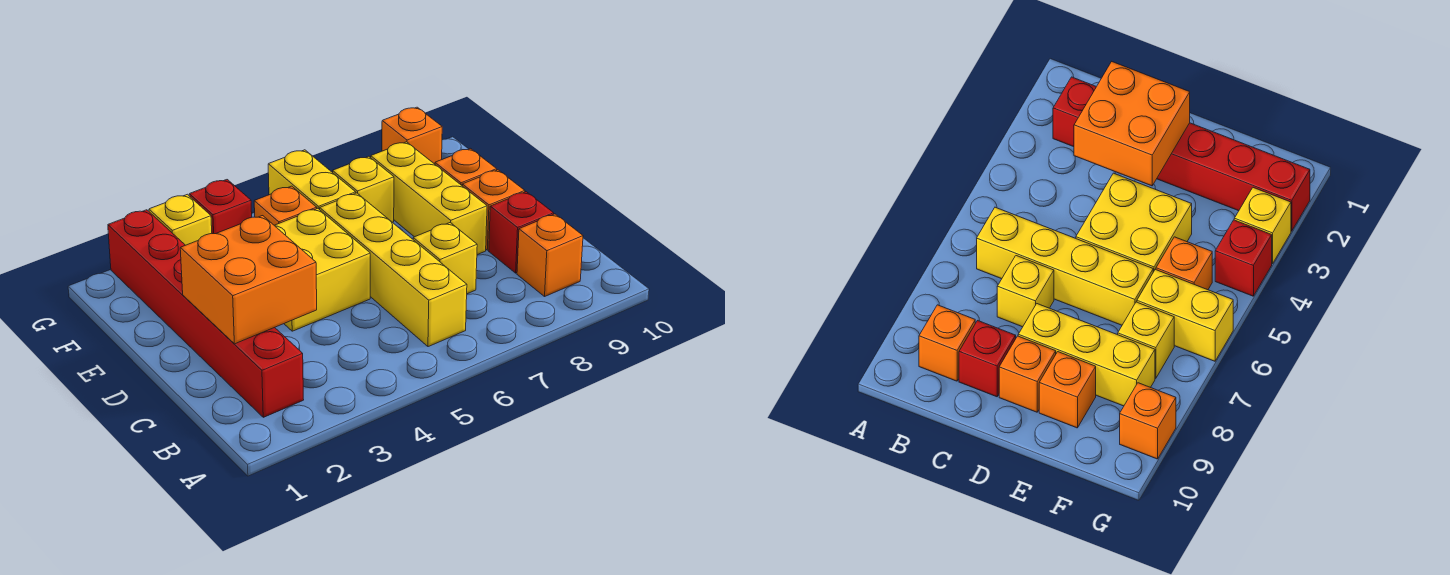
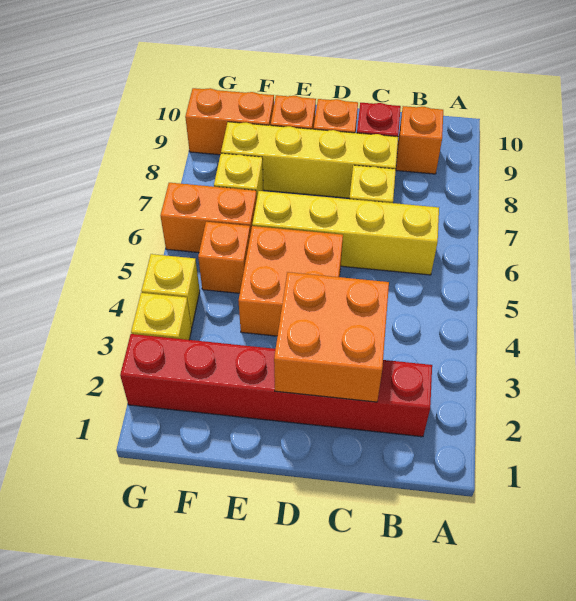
yellow 2x2 brick [274,208,370,331] -> orange 2x2 brick [239,226,343,336]
yellow 1x3 brick [371,142,487,255] -> yellow 1x4 brick [221,122,398,198]
yellow 1x2 brick [268,150,356,210] -> orange 1x2 brick [160,183,257,253]
red 1x1 brick [189,180,252,234] -> yellow 1x1 brick [141,254,200,327]
orange 1x1 brick [382,107,442,164] -> orange 1x2 brick [185,88,274,155]

